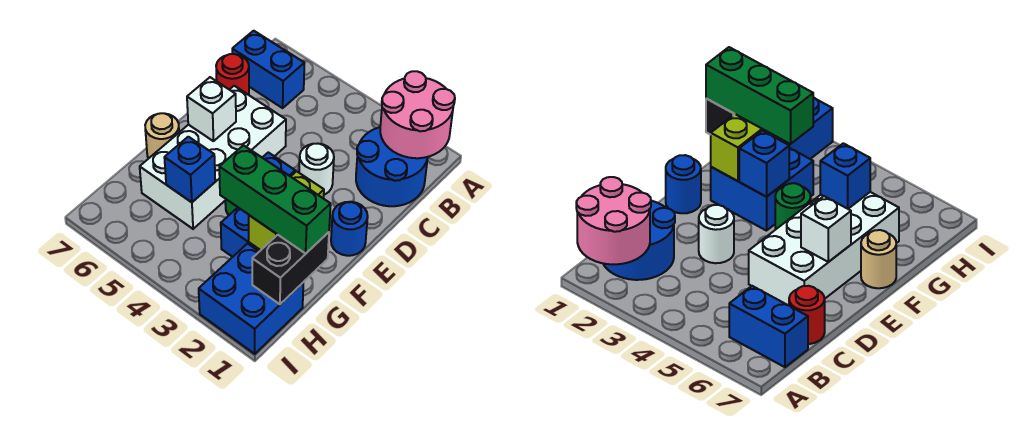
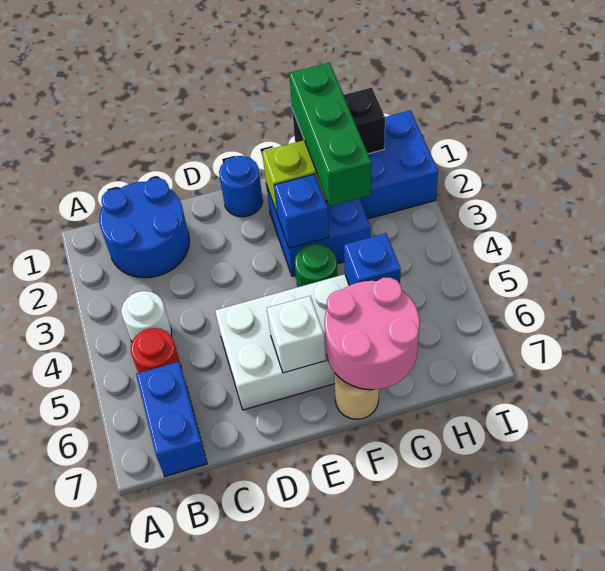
pink 2x2 round brick [380,71,455,158] -> pink 2x2 round brick moved to [324,278,420,390]
red 1x1 round brick [216,54,249,95] -> red 1x1 round brick moved to [131,328,181,373]
white 1x1 round brick [299,144,334,195] -> white 1x1 round brick moved to [121,291,172,342]

